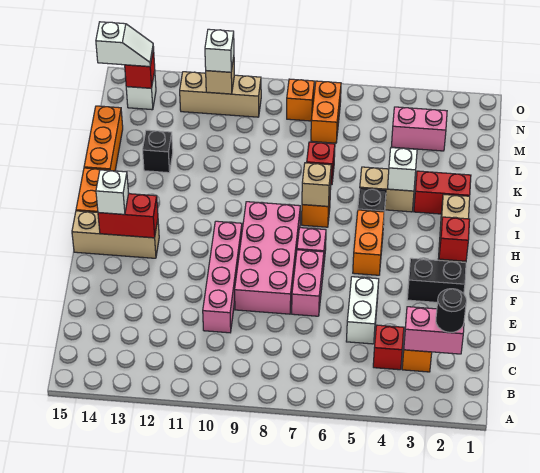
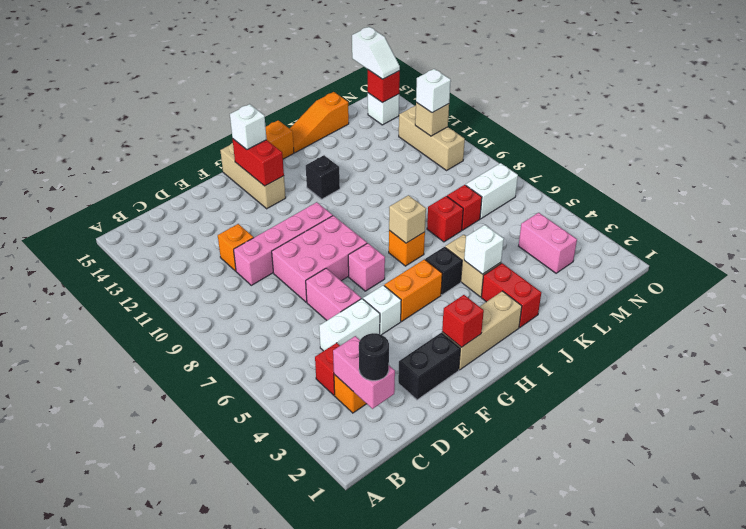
pink 1x2 brick [292,250,324,316] -> pink 1x2 brick turned to [306,268,361,320]
pink 2x4 brick [235,202,300,314] -> pink 2x3 brick [272,216,367,302]
black 1x2 brick [407,258,466,302] -> black 1x2 brick turned to [398,333,460,400]
none -> white 1x1 brick [363,285,401,335]
orange 1x3 brick [84,106,123,171] -> orange 1x3 slope [290,92,349,153]
black 1x1 brick [143,130,173,173] -> black 1x1 brick moved to [306,155,340,199]
none -> red 1x1 brick [447,185,482,230]
orange 1x2 brick [311,81,341,143] -> white 1x2 brick [466,163,518,219]
orange 1x1 brick [287,79,314,121] -> orange 1x1 brick moved to [218,224,253,271]

